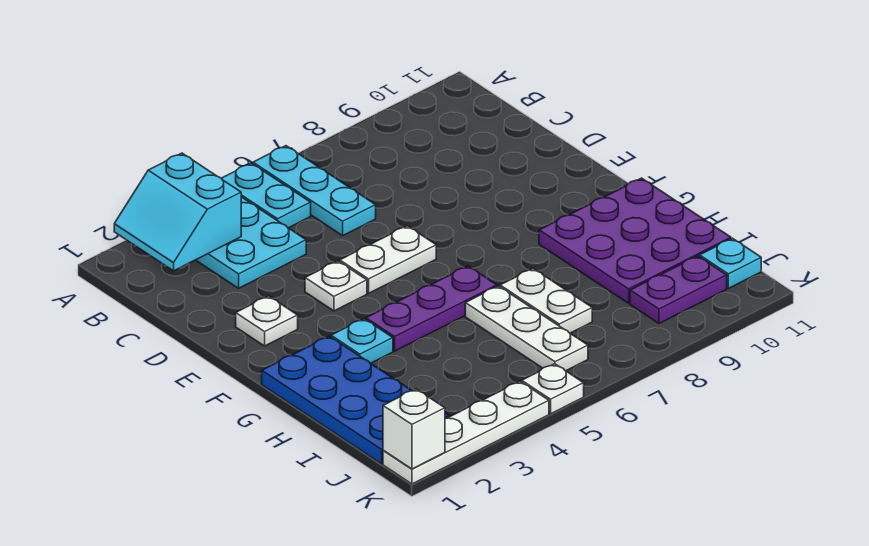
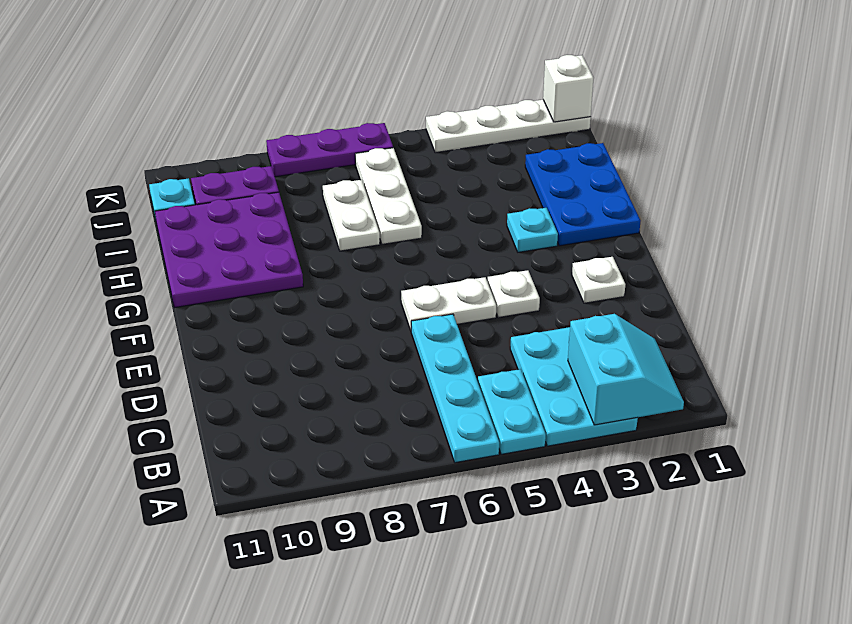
cyan 1x3 plate [253,146,376,236] -> cyan 1x4 plate [411,314,499,463]
blue 2x4 plate [262,336,449,464] -> blue 2x3 plate [525,143,640,246]
purple 1x3 plate [366,266,497,351] -> purple 1x3 plate moved to [266,123,393,177]
white 1x1 plate [522,364,584,414] -> none

